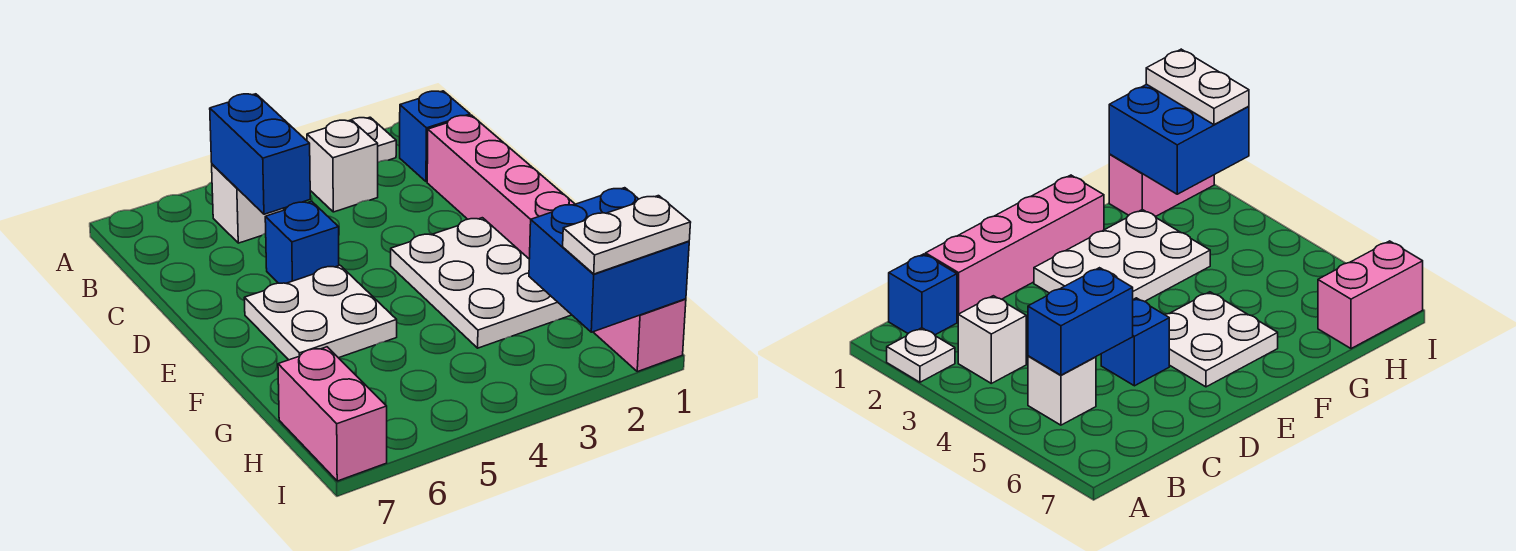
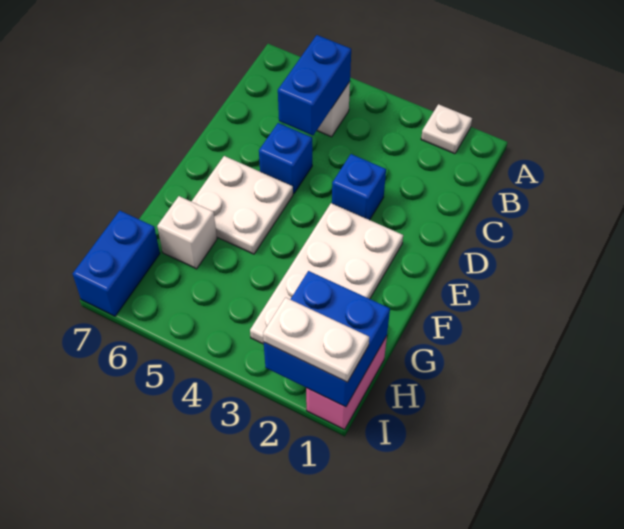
blue 1x1 brick [400,91,470,182] -> blue 1x1 brick moved to [332,154,386,220]
white 1x1 brick [307,120,378,212] -> white 1x1 brick moved to [157,196,217,269]
pink 1x4 brick [427,115,575,259] -> none
white 2x3 plate [391,218,571,348] -> white 2x4 plate [250,203,403,344]
pink 1x2 brick [278,347,387,481] -> blue 1x2 brick [72,211,160,316]

